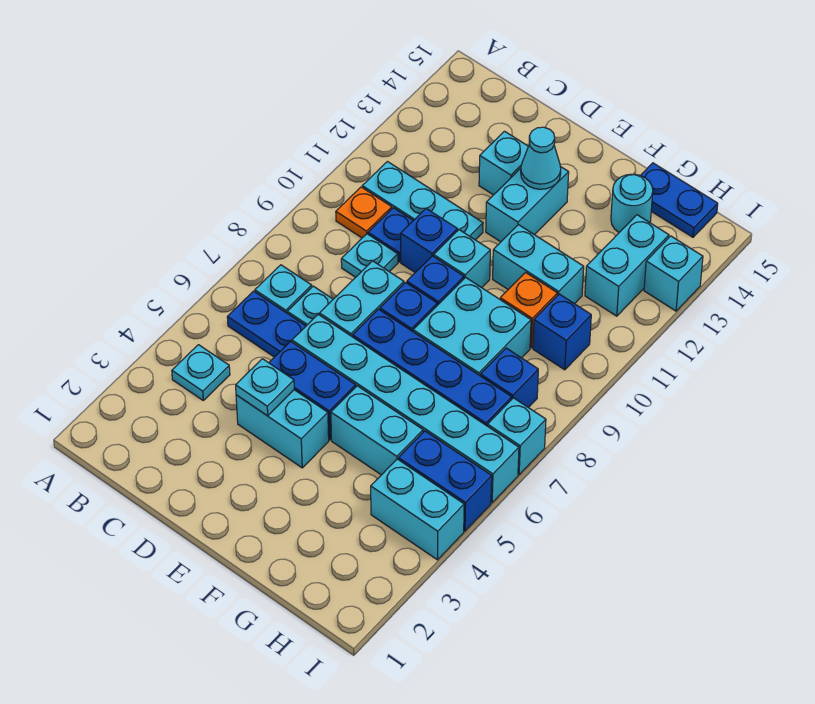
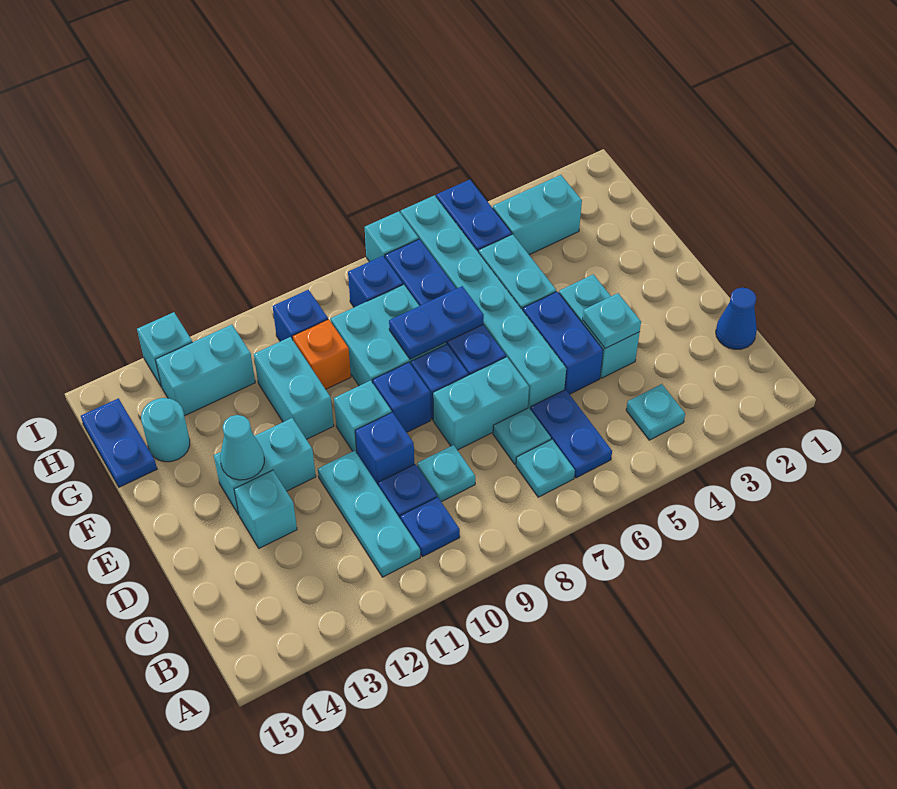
orange 1x1 plate [336,187,392,238] -> blue 1x1 plate [401,497,460,557]
none -> blue 1x1 cone [716,288,757,349]
none -> blue 1x2 plate [389,286,484,359]
cyan 1x2 brick [371,459,464,560] -> cyan 1x2 brick turned to [493,175,582,255]

